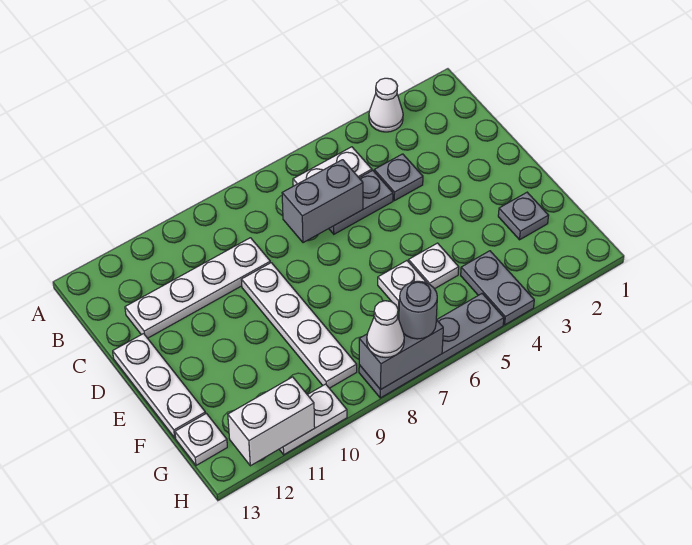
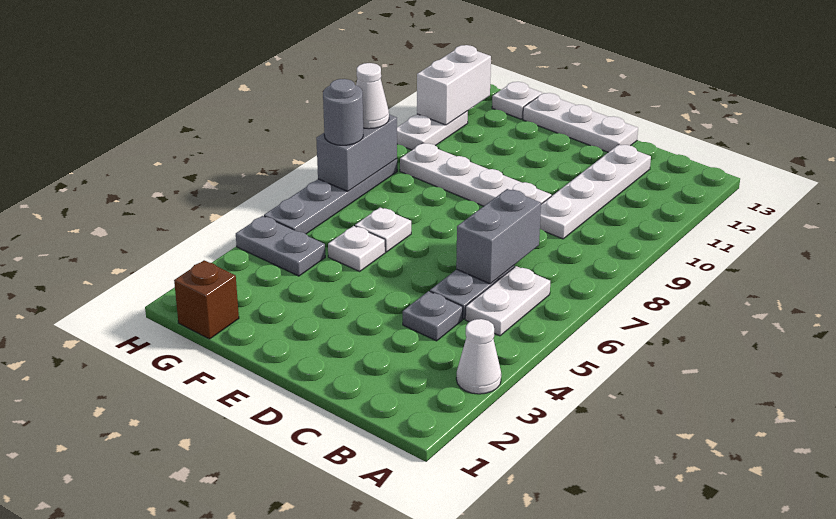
grey 1x1 plate [498,192,549,240] -> none
none -> brown 1x1 brick [174,260,239,339]

